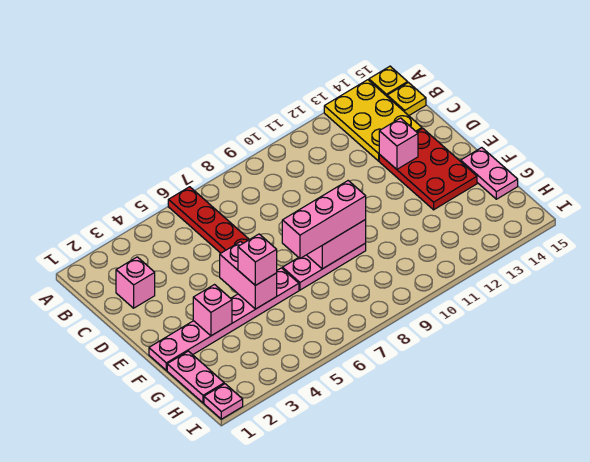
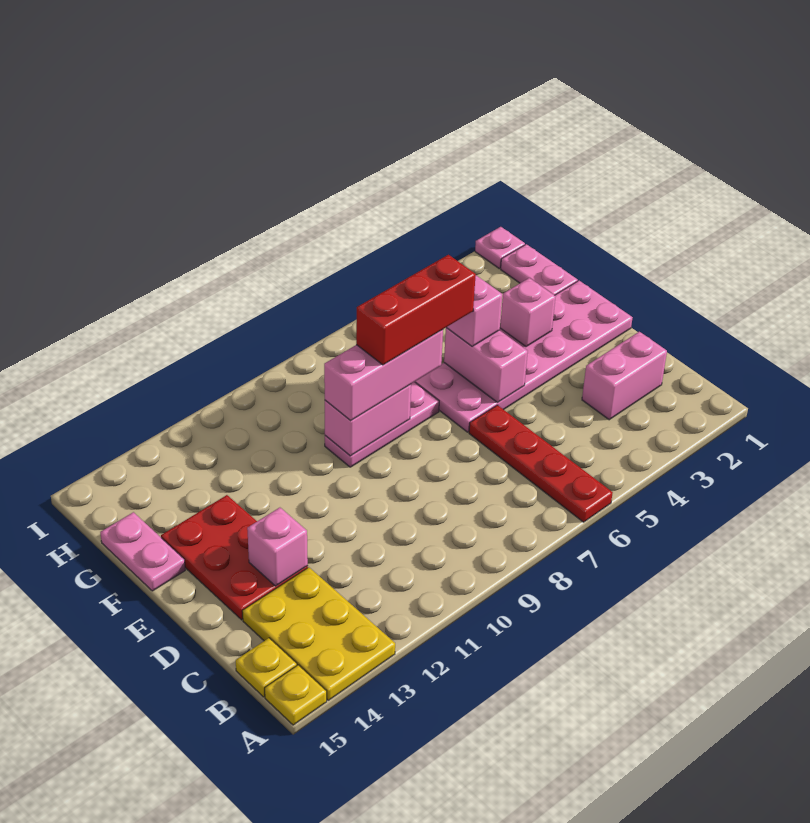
pink 1x1 brick [116,257,155,308] -> pink 1x2 brick [582,332,667,420]
pink 1x6 plate [149,268,299,370] -> pink 2x6 plate [415,281,633,432]
none -> red 1x3 brick [356,255,476,365]

